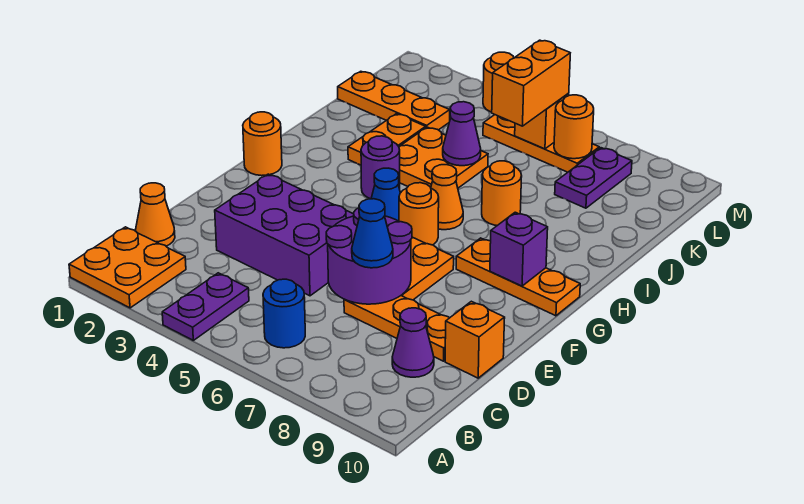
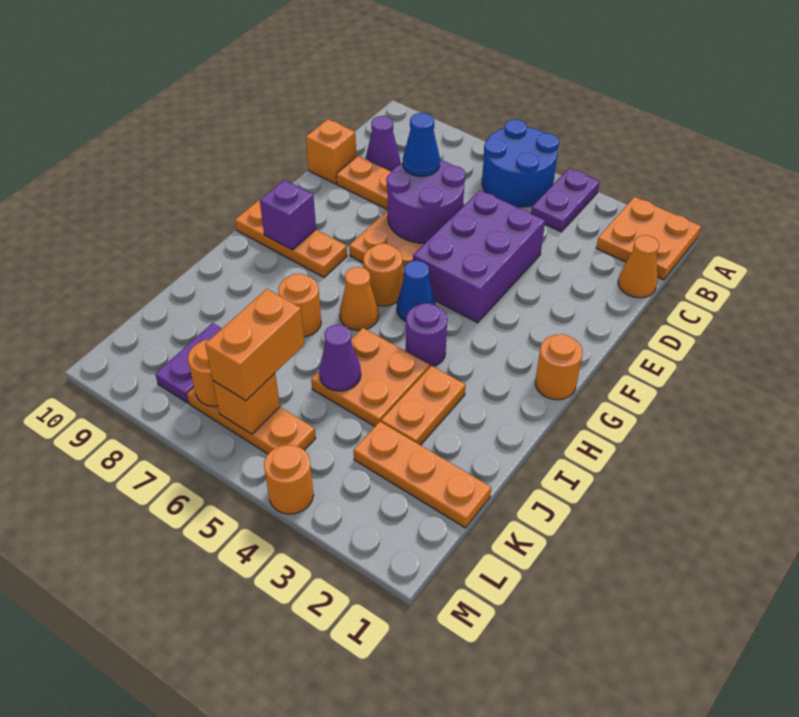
blue 1x1 round brick [263,279,305,348] -> blue 2x2 round brick [482,119,559,207]
purple 2x3 brick [215,174,354,296] -> purple 2x3 brick turned to [413,190,545,323]

